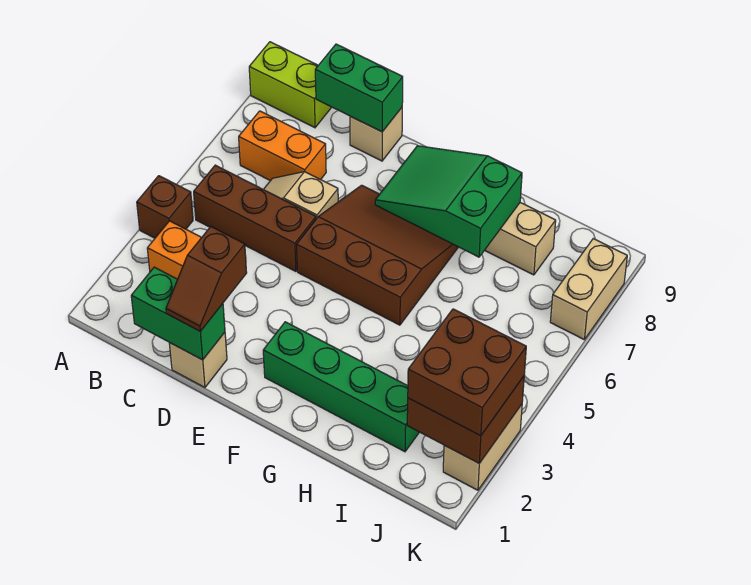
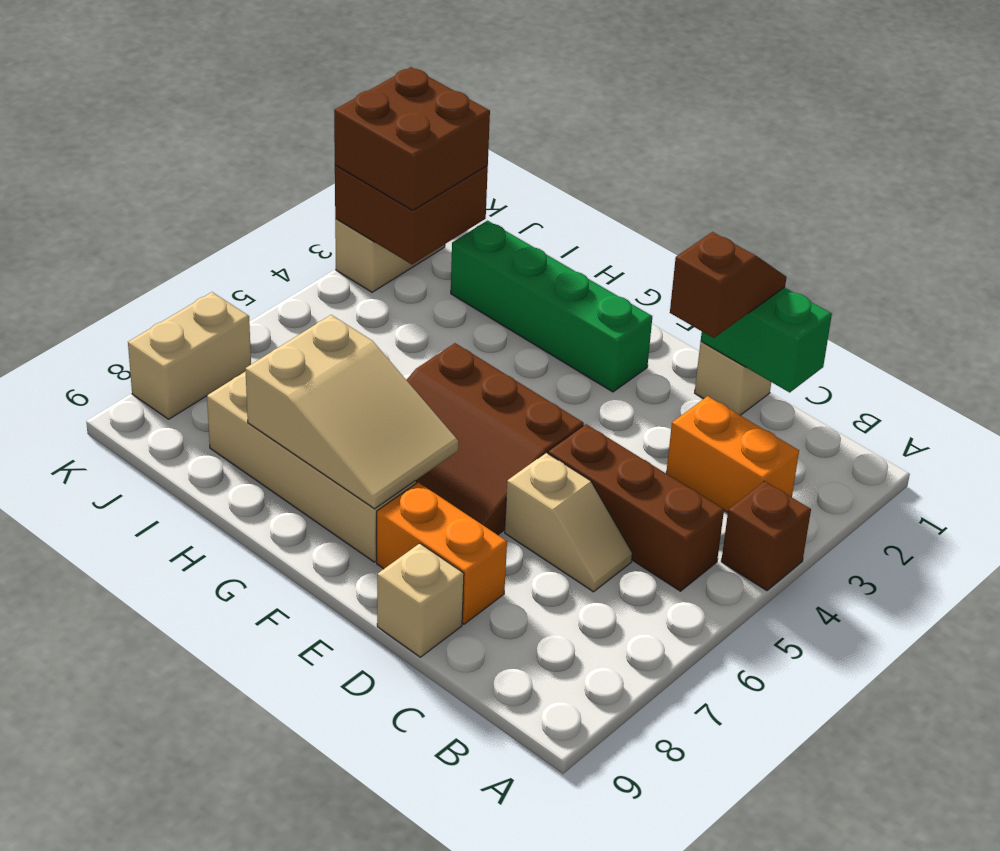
lime 1x2 brick [249,42,332,128] -> none
orange 1x2 brick [239,111,326,181] -> orange 1x2 brick moved to [377,482,507,624]
green 1x2 brick [315,44,403,132] -> none
green 2x3 slope [375,146,522,257] -> tan 2x3 slope [245,315,459,509]

